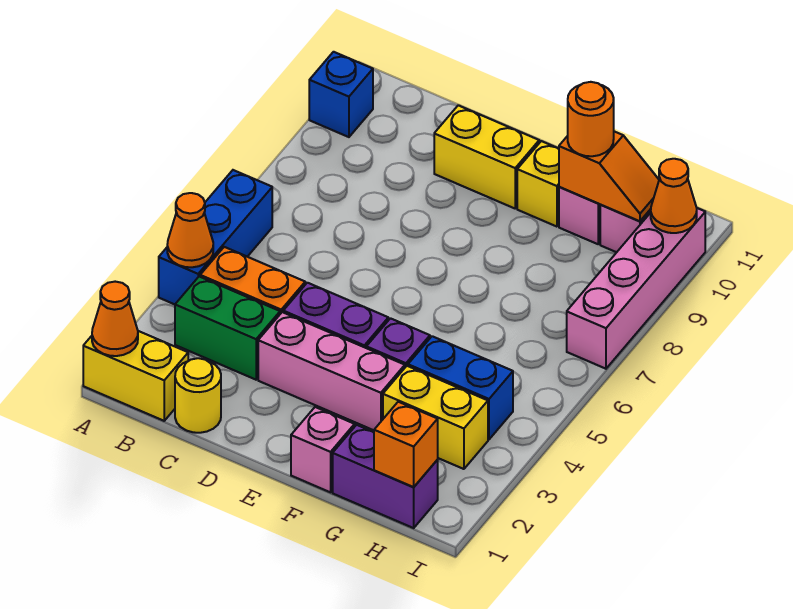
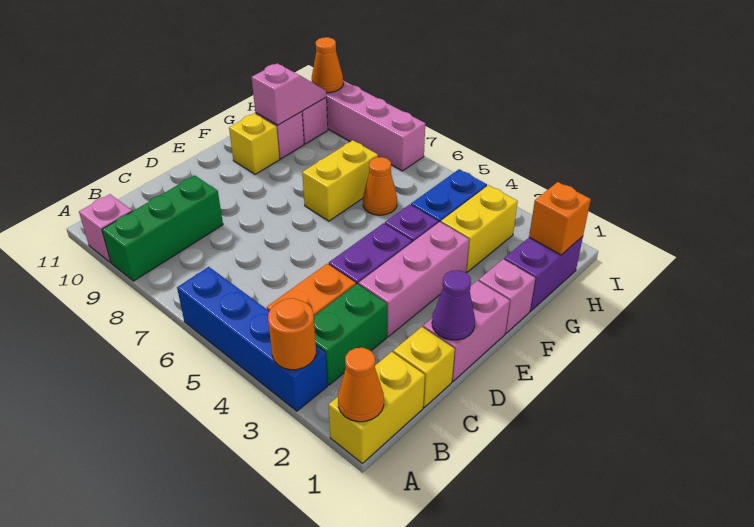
blue 1x3 brick [159,170,272,304] -> blue 1x4 brick [177,267,327,411]
orange 1x1 cone [167,193,213,267] -> orange 1x1 cone moved to [363,157,397,215]
none -> green 1x3 brick [102,175,223,281]
blue 1x1 brick [309,52,373,137] -> pink 1x1 brick [79,194,132,263]
yellow 1x1 round brick [175,358,221,433] -> yellow 1x1 brick [393,327,455,407]
none -> pink 1x2 brick [423,281,510,381]
none -> purple 1x1 cone [432,270,475,340]
yellow 1x2 brick [434,105,539,208] -> yellow 1x2 brick moved to [302,140,378,221]
orange 1x2 slope [559,131,659,221] -> pink 1x2 slope [252,63,326,125]
orange 1x1 round brick [568,82,614,156] -> orange 1x1 round brick moved to [268,298,316,370]

